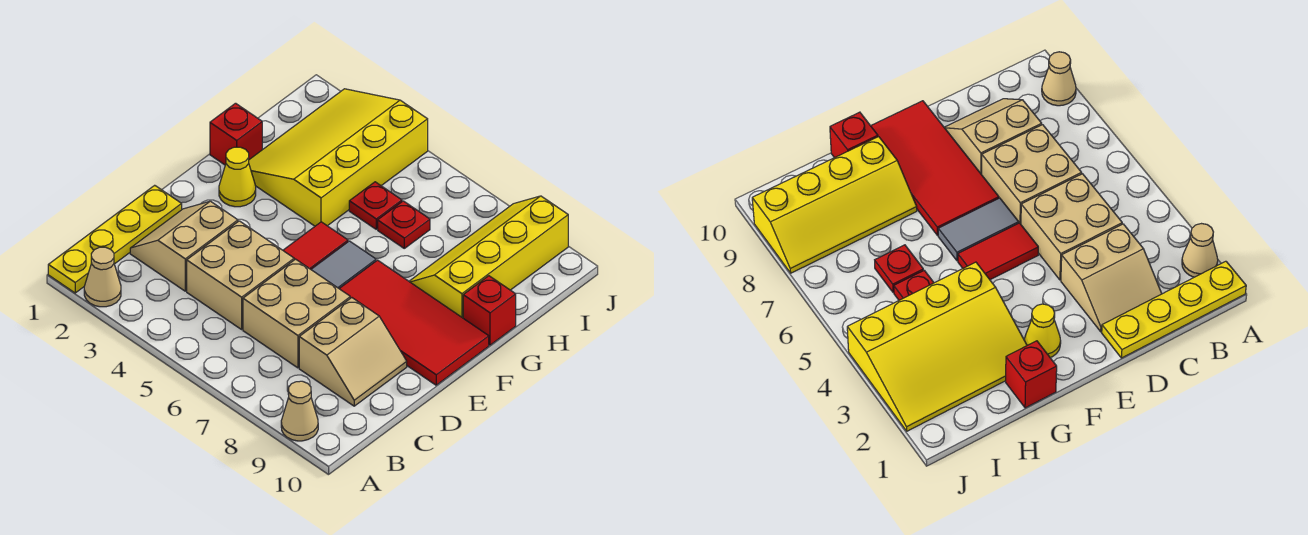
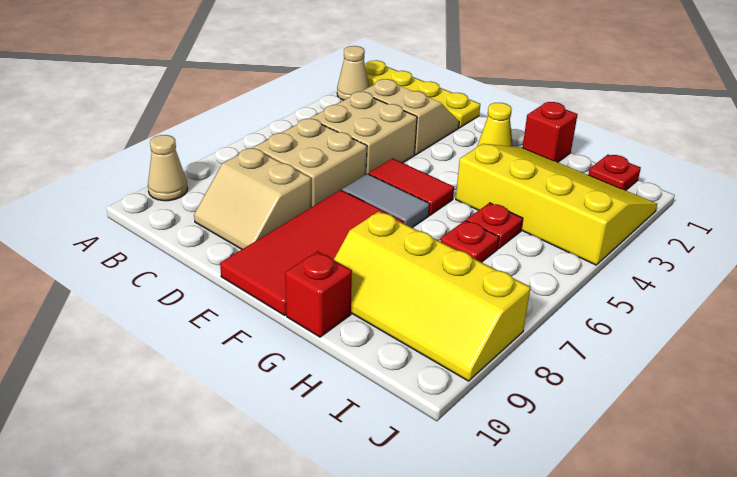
yellow 2x4 slope [409,196,568,318] -> yellow 2x4 slope turned to [334,211,531,381]
none -> red 1x1 plate [588,155,641,191]

